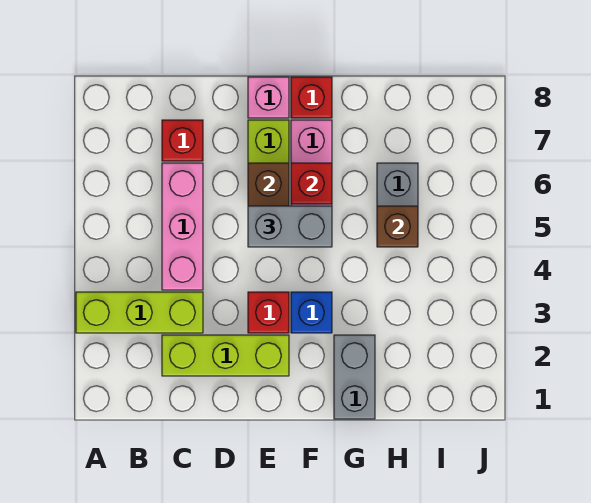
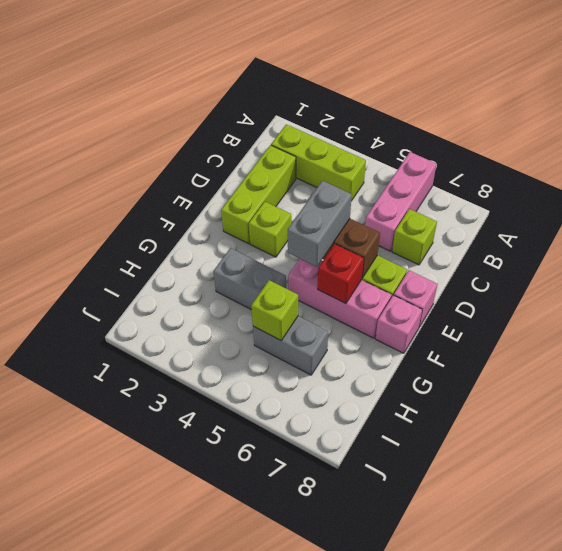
lime 1x3 brick [76,292,203,333] -> lime 1x3 brick turned to [271,124,366,201]
pink 1x3 brick [162,163,203,290] -> pink 1x3 brick turned to [365,152,437,251]
red 1x1 brick [162,120,203,161] -> lime 1x1 brick [392,209,437,265]
red 1x1 brick [248,292,289,333] -> lime 1x1 brick [249,202,291,257]
blue 1x1 brick [291,292,332,333] -> none
red 1x1 brick [291,77,332,118] -> pink 1x1 brick [375,295,422,353]
grey 1x2 brick [334,335,375,419] -> grey 1x2 brick moved to [213,248,286,310]
brown 1x1 brick [377,206,418,247] -> lime 1x1 brick [251,280,298,340]

